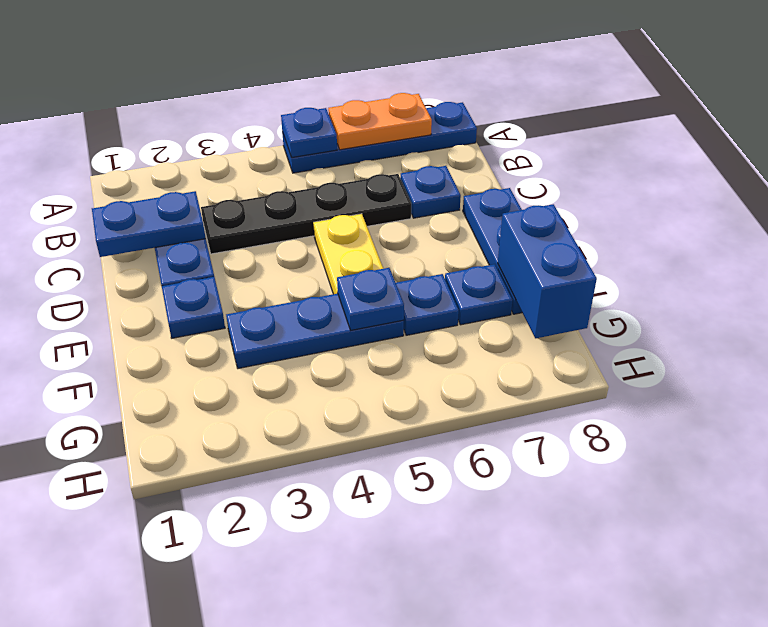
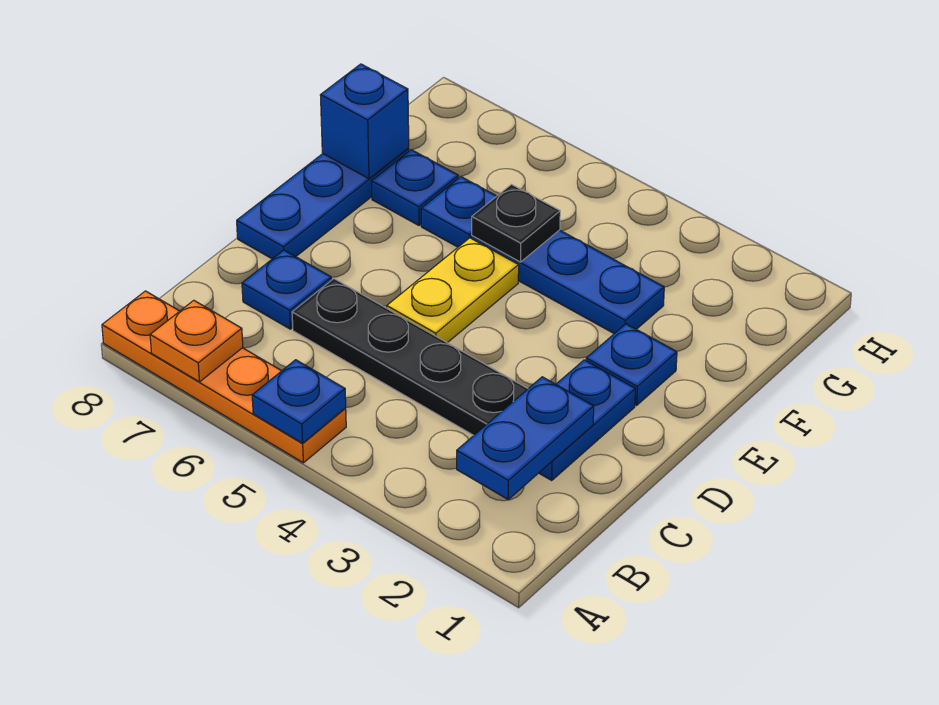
blue 1x4 plate [282,102,477,173] -> orange 1x4 plate [102,291,346,463]
orange 1x2 plate [328,93,432,150] -> orange 1x1 plate [150,300,243,382]
blue 1x2 plate [92,191,206,257] -> blue 1x2 plate turned to [457,377,594,499]
blue 1x1 plate [337,268,404,330] -> black 1x1 plate [472,184,560,262]
blue 1x2 brick [498,204,597,338] -> blue 1x1 brick [320,64,409,179]

